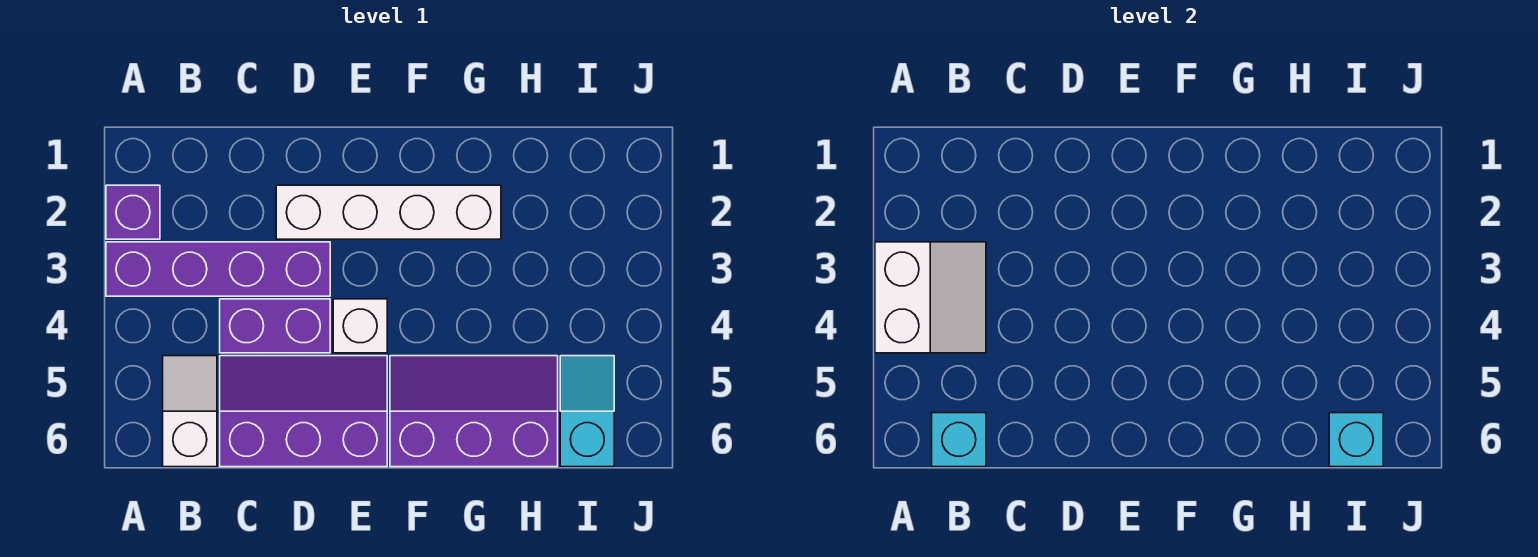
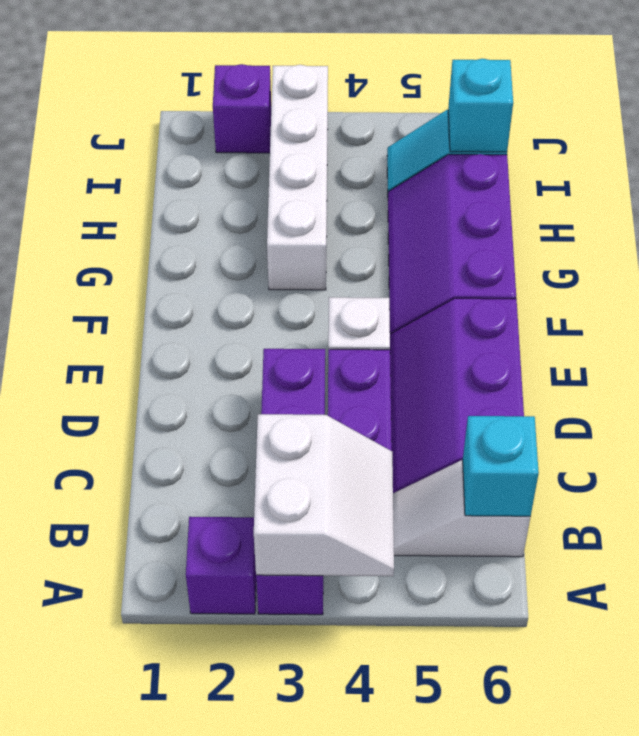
white 2x2 slope [875,242,986,353] -> white 2x2 slope turned to [254,414,394,576]
white 1x4 brick [276,185,501,239] -> white 1x4 brick moved to [267,65,328,290]
none -> purple 1x1 brick [213,64,271,153]

